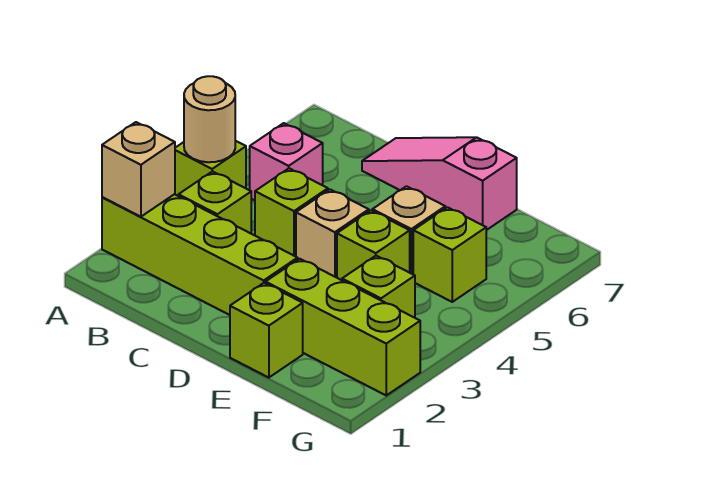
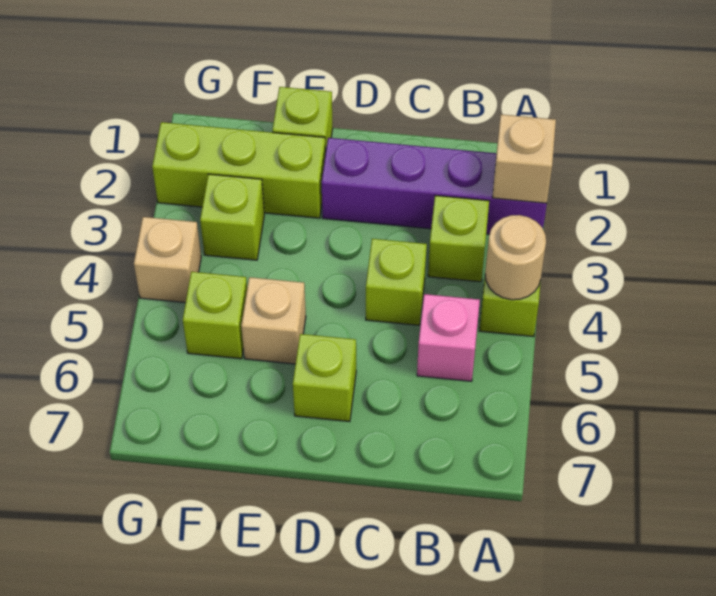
lime 1x4 brick [102,194,298,315] -> purple 1x4 brick [322,138,547,234]
pink 1x3 slope [362,137,517,230] -> none
tan 1x1 brick [296,189,369,278] -> tan 1x1 brick moved to [134,217,201,303]
lime 1x1 brick [337,210,410,280] -> lime 1x1 brick moved to [293,334,356,422]

